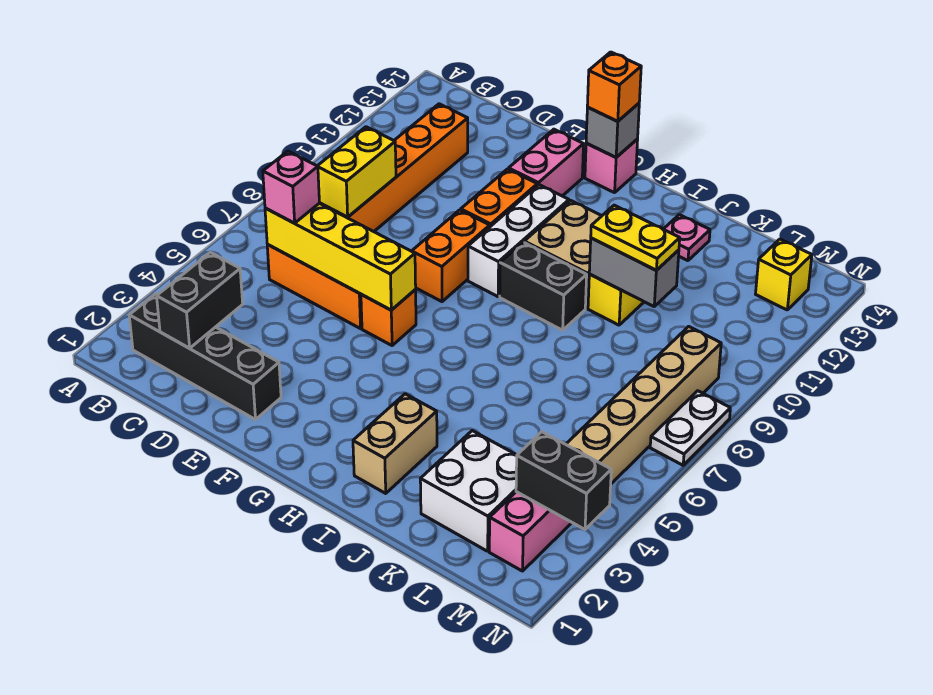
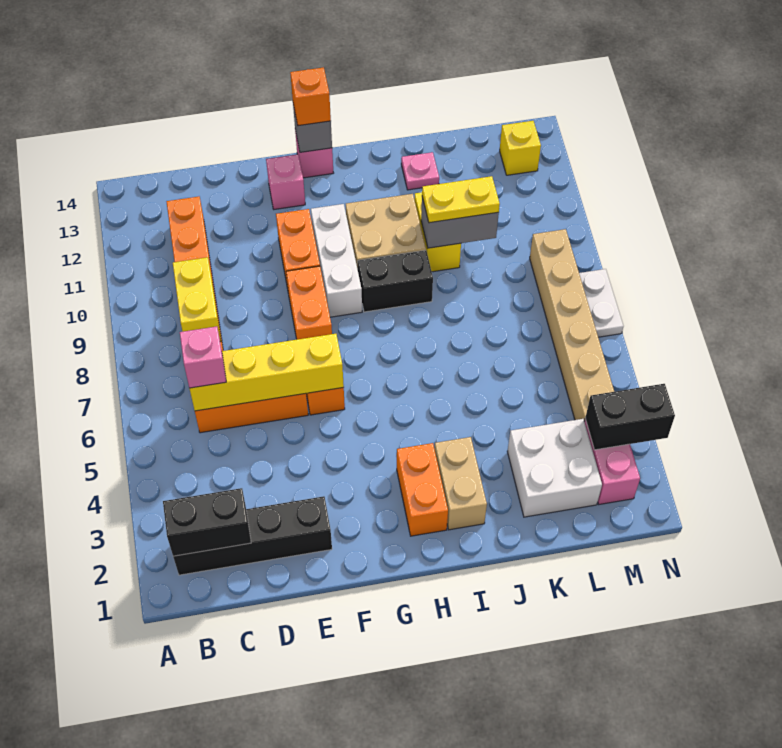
black 1x2 brick [157,252,243,348] -> black 1x2 brick turned to [163,488,251,556]
pink 1x2 brick [509,129,584,196] -> pink 1x1 brick [266,154,305,209]
none -> orange 1x2 brick [397,443,448,536]

